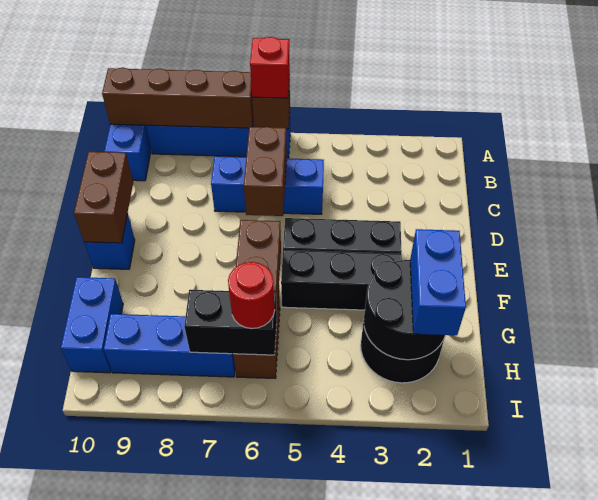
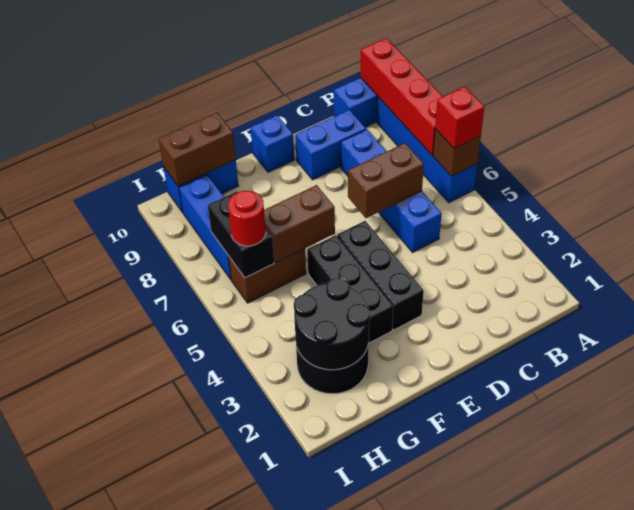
brown 1x4 brick [102,68,253,128] -> red 1x4 brick [360,38,443,155]
blue 1x3 brick [211,156,324,214] -> blue 1x4 brick [341,130,442,252]
brown 1x2 brick [74,152,133,243] -> brown 1x2 brick moved to [159,113,236,186]
blue 1x2 brick [410,229,466,335] -> blue 1x2 brick moved to [295,110,366,180]

